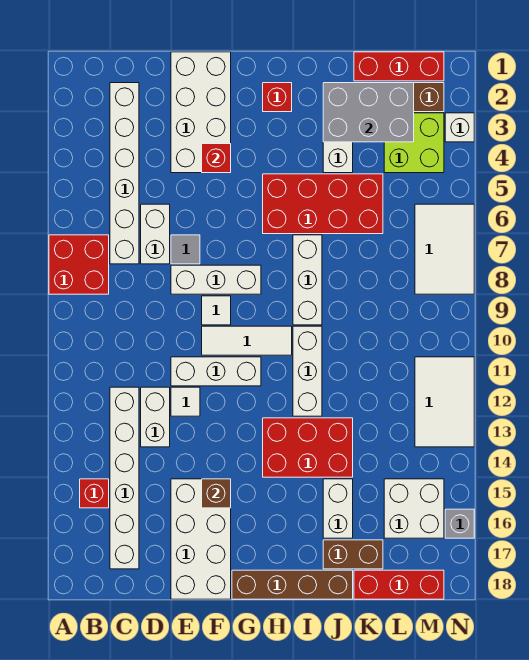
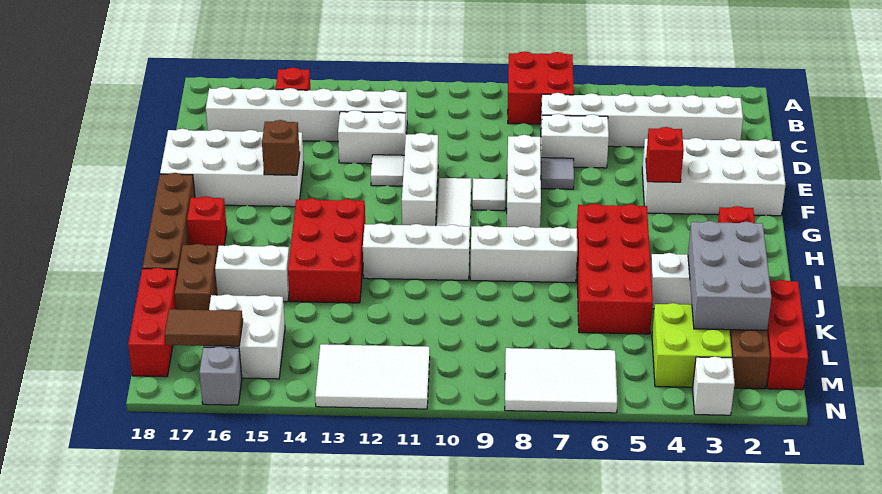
none -> red 1x1 brick [187,196,227,251]
none -> brown 1x2 tile [165,309,243,346]

